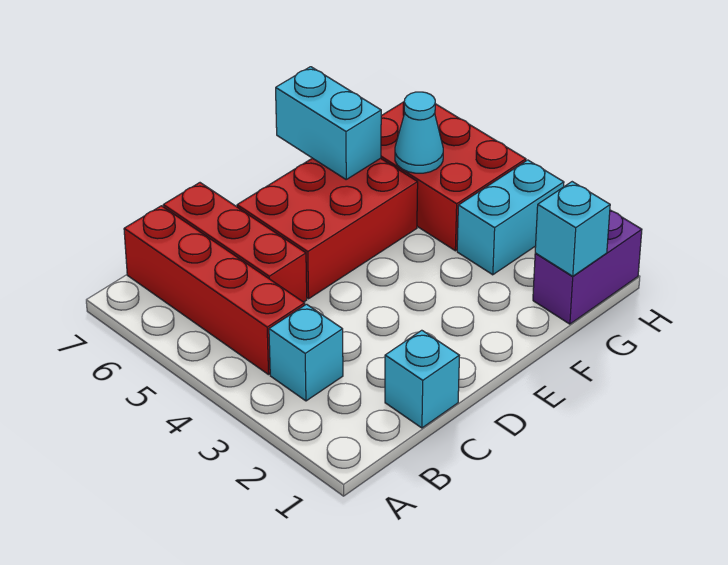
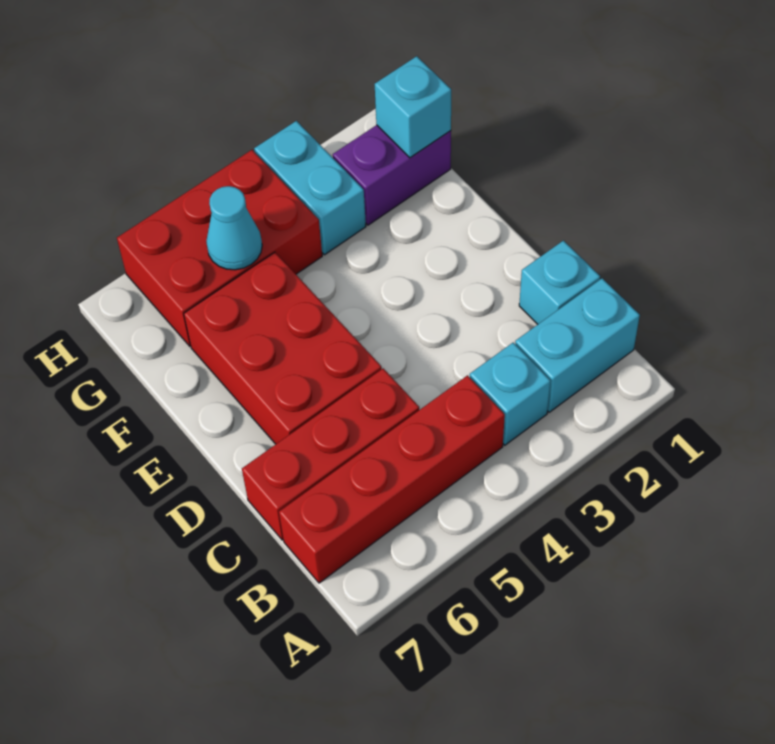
cyan 1x2 brick [276,67,381,179] -> cyan 1x2 brick moved to [515,278,640,412]
purple 1x2 brick [533,210,642,324] -> purple 1x2 brick turned to [333,125,451,225]

